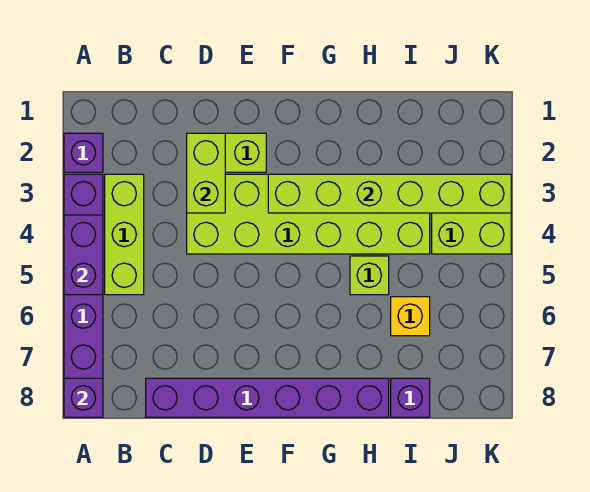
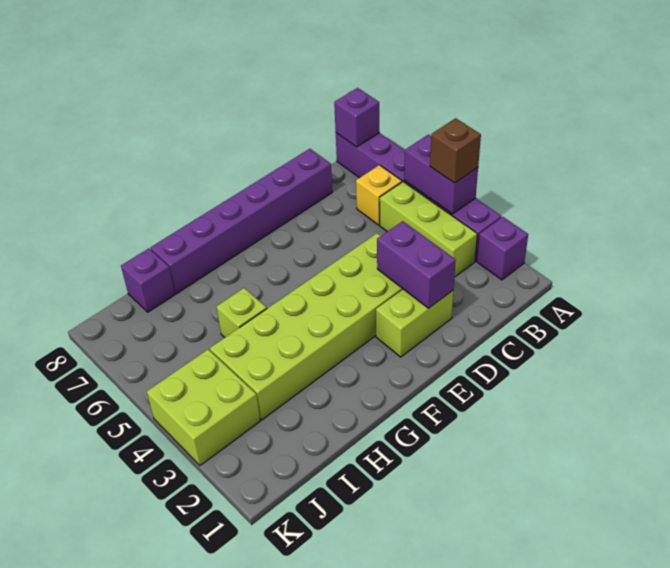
none -> brown 1x1 brick [430,118,481,183]
lime 1x2 brick [187,133,225,213] -> purple 1x2 brick [377,221,456,308]
lime 1x6 brick [268,174,511,213] -> none
yellow 1x1 brick [391,297,430,336] -> yellow 1x1 brick moved to [356,165,402,225]

